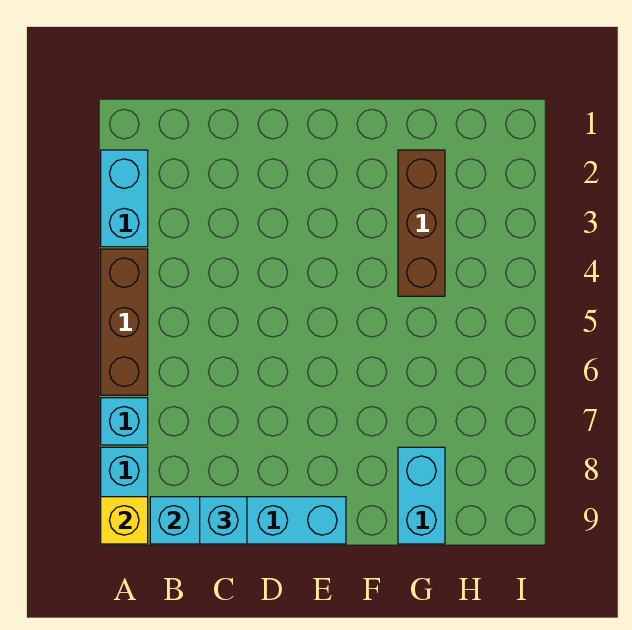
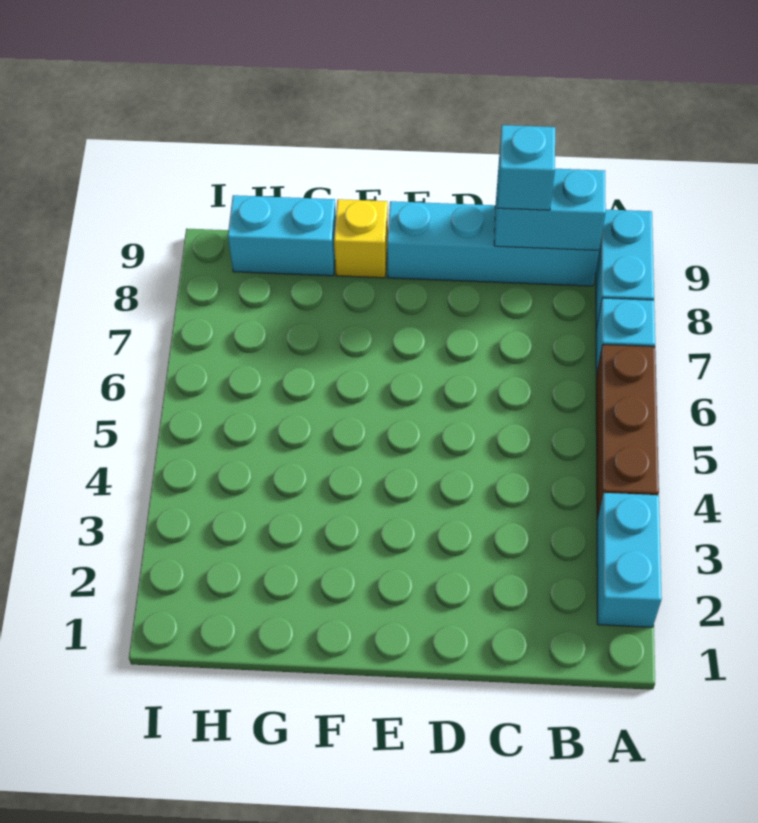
yellow 1x1 brick [101,497,148,544] -> yellow 1x1 brick moved to [334,199,388,278]
brown 1x3 brick [398,150,445,296] -> none
cyan 1x2 brick [398,447,445,544] -> cyan 1x2 brick turned to [228,195,336,276]

